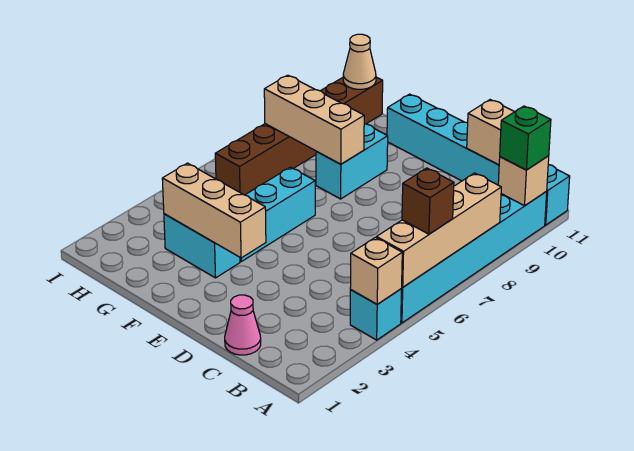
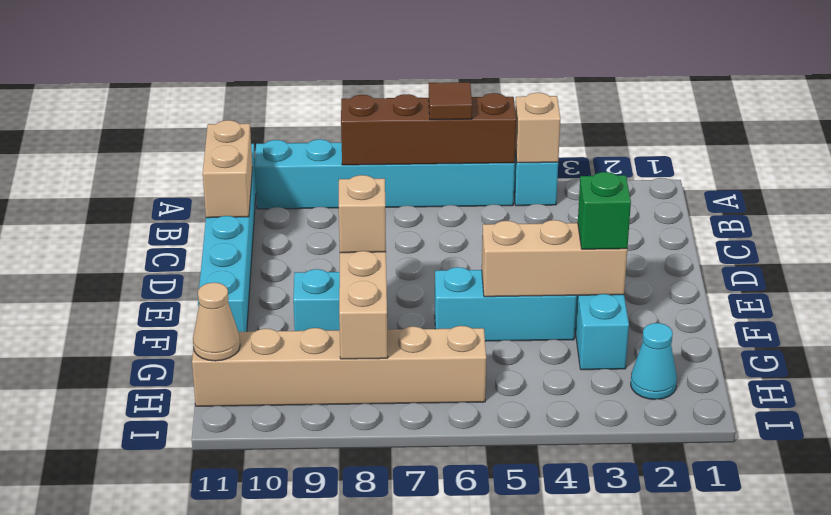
tan 1x4 brick [377,173,501,287] -> brown 1x4 brick [341,93,516,165]
brown 1x1 brick [402,168,454,234] -> brown 1x1 tile [429,82,472,120]
tan 1x1 brick [498,156,549,206] -> tan 1x1 brick moved to [339,175,386,253]
green 1x1 brick [500,106,551,170] -> green 1x1 brick moved to [578,172,631,249]
pink 1x1 cone [225,295,261,355] -> none
tan 1x3 brick [162,163,266,258] -> tan 1x3 brick turned to [482,220,627,297]
none -> cyan 1x1 cone [631,323,677,400]
brown 1x6 brick [215,77,383,195] -> tan 1x6 brick [192,326,486,406]

